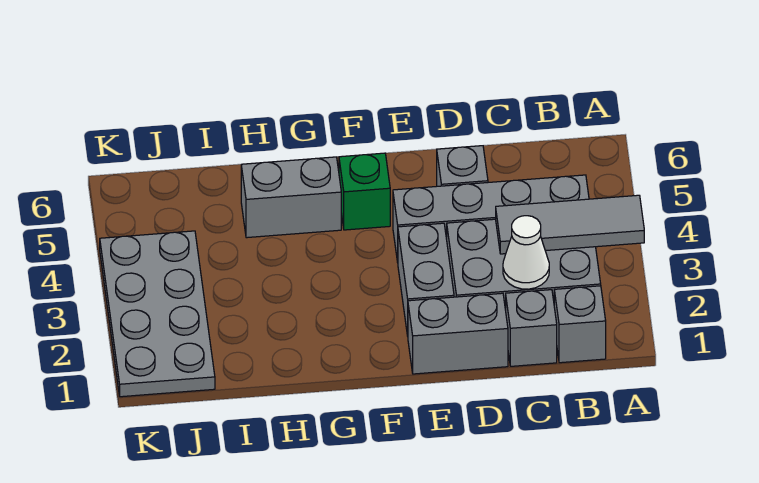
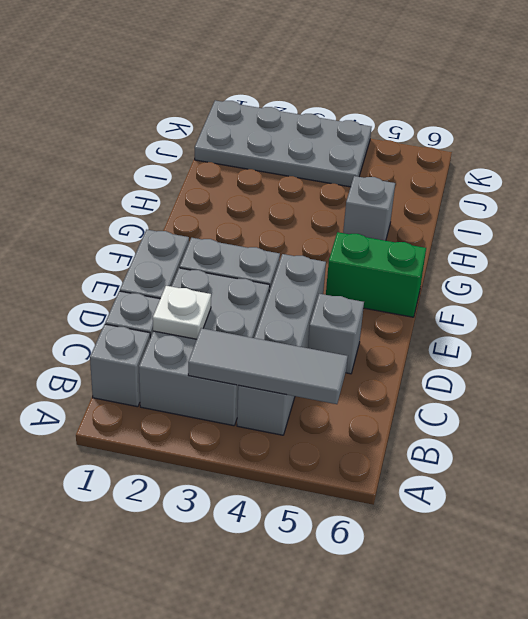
grey 1x3 tile [496,195,644,254] -> grey 1x3 tile turned to [188,328,348,404]
white 1x1 cone [503,216,549,289] -> white 1x1 plate [153,286,211,339]
green 1x1 brick [339,153,390,230] -> green 1x2 brick [326,232,426,317]
grey 1x2 brick [241,157,341,238] -> grey 1x1 brick [343,176,395,241]

